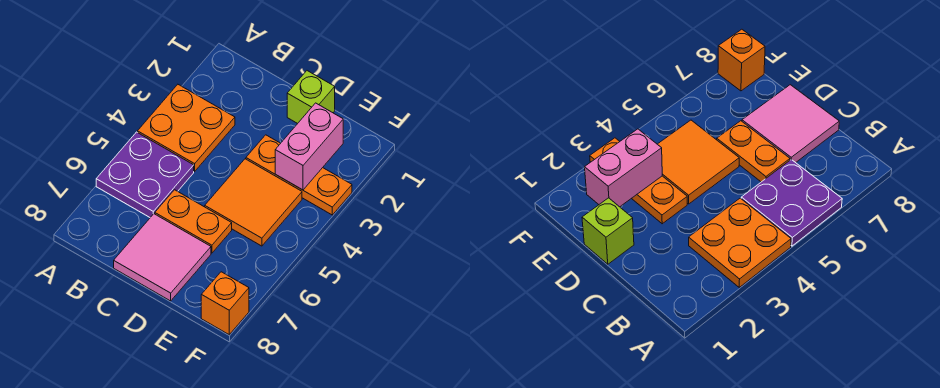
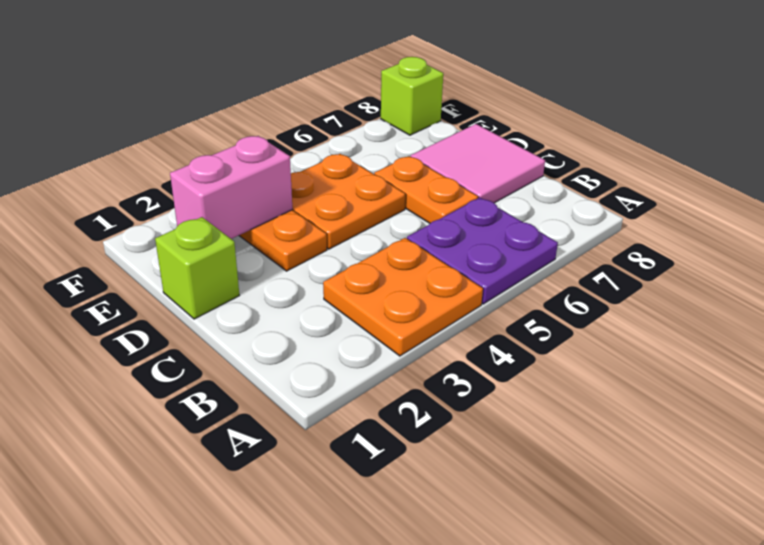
orange 2x2 tile [205,159,302,246] -> orange 2x2 plate [291,154,405,249]
orange 1x1 brick [201,272,249,335] -> lime 1x1 brick [381,57,443,135]

